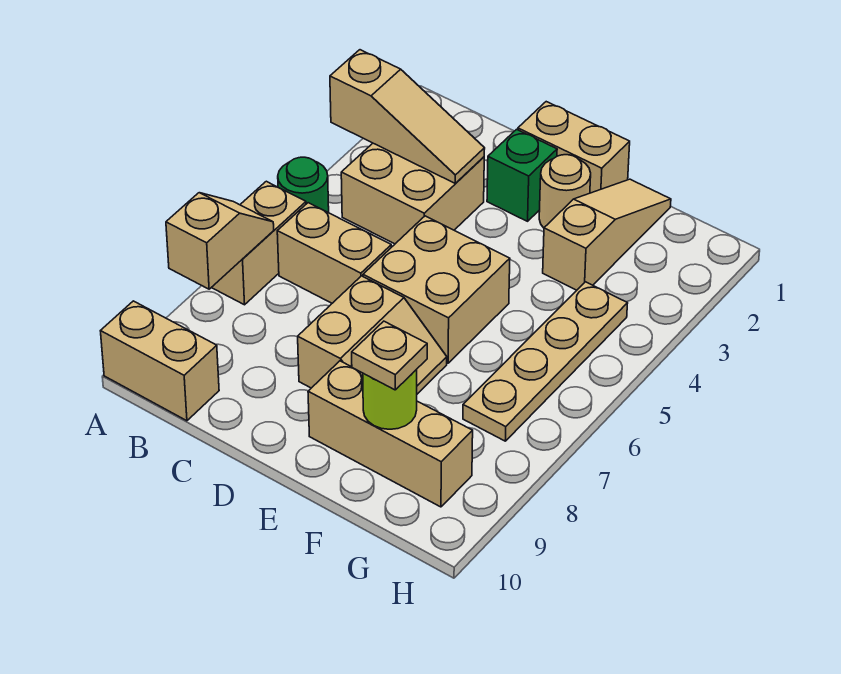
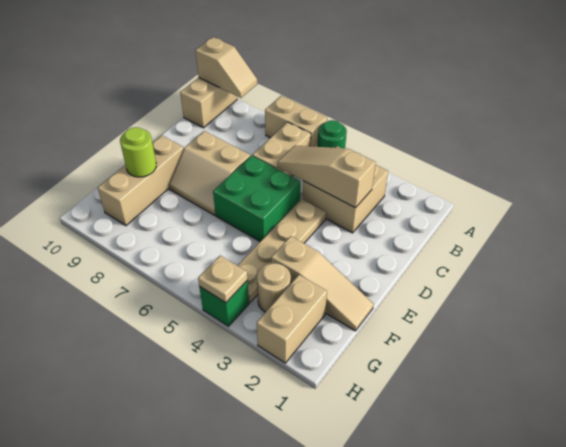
tan 1x3 slope [330,50,485,184] -> tan 1x3 slope turned to [277,146,376,208]
tan 1x2 slope [166,193,274,289] -> tan 1x2 slope moved to [195,37,257,98]
tan 1x2 brick [518,102,630,193] -> tan 1x2 brick moved to [257,275,327,363]
green 1x1 brick [487,129,557,221] -> green 1x1 brick moved to [199,280,249,326]
tan 2x2 brick [363,216,510,363] -> green 2x2 brick [213,155,301,241]
tan 1x1 round brick [539,155,591,228] -> tan 1x1 round brick moved to [257,263,291,312]
tan 1x1 plate [352,321,427,390] -> tan 1x1 plate moved to [198,256,247,303]
tan 1x4 plate [463,282,628,441] -> tan 1x4 plate turned to [237,199,326,303]

